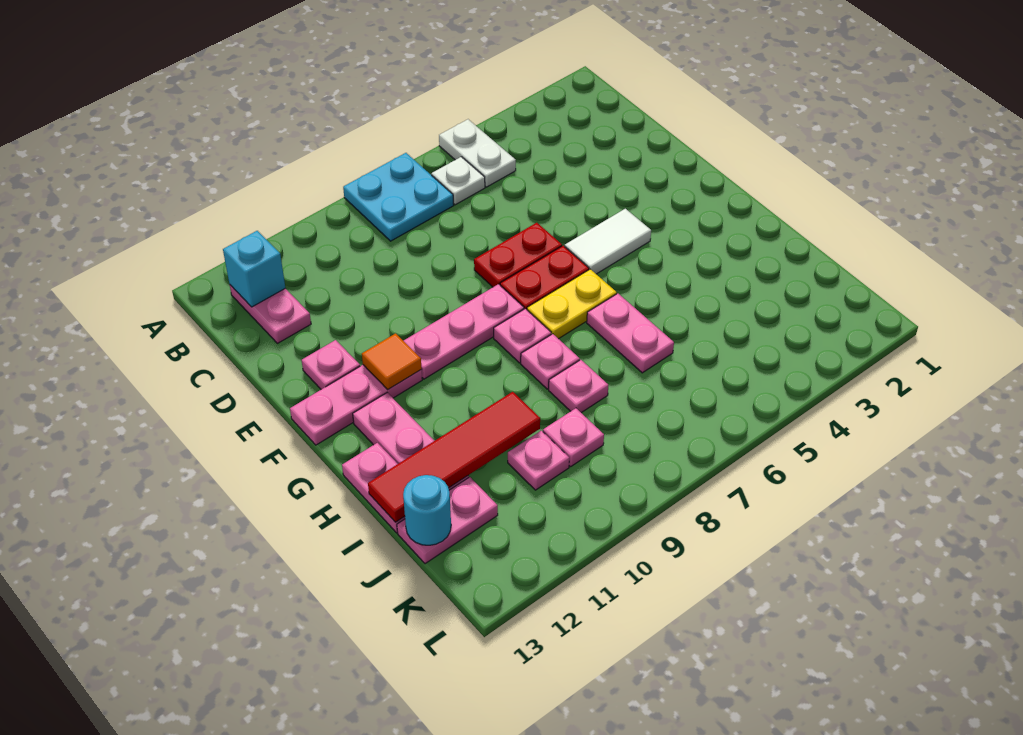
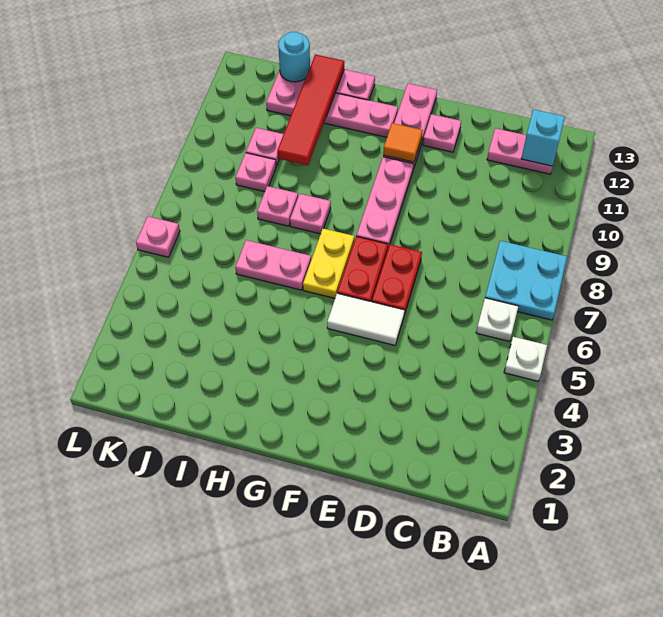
white 1x2 plate [439,119,516,187] -> white 1x1 plate [504,337,547,381]
white 1x2 tile [565,209,651,274] -> white 1x2 tile turned to [327,293,405,345]
pink 1x1 plate [494,309,551,363] -> pink 1x1 plate moved to [136,216,180,257]

